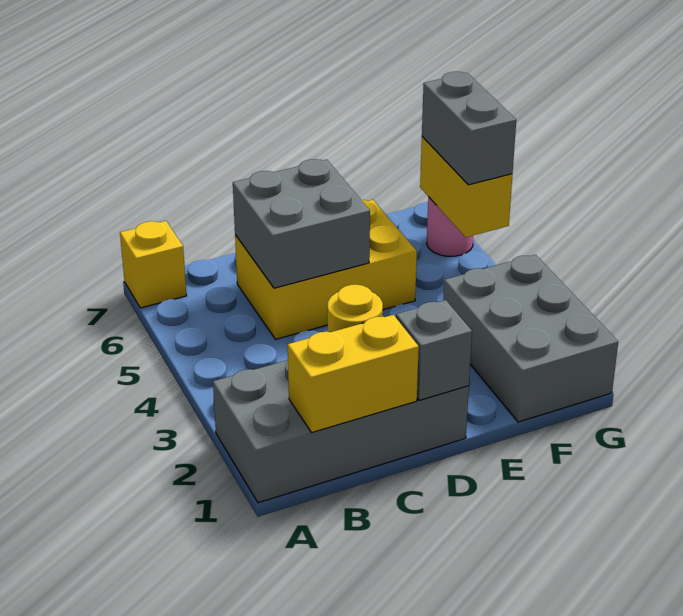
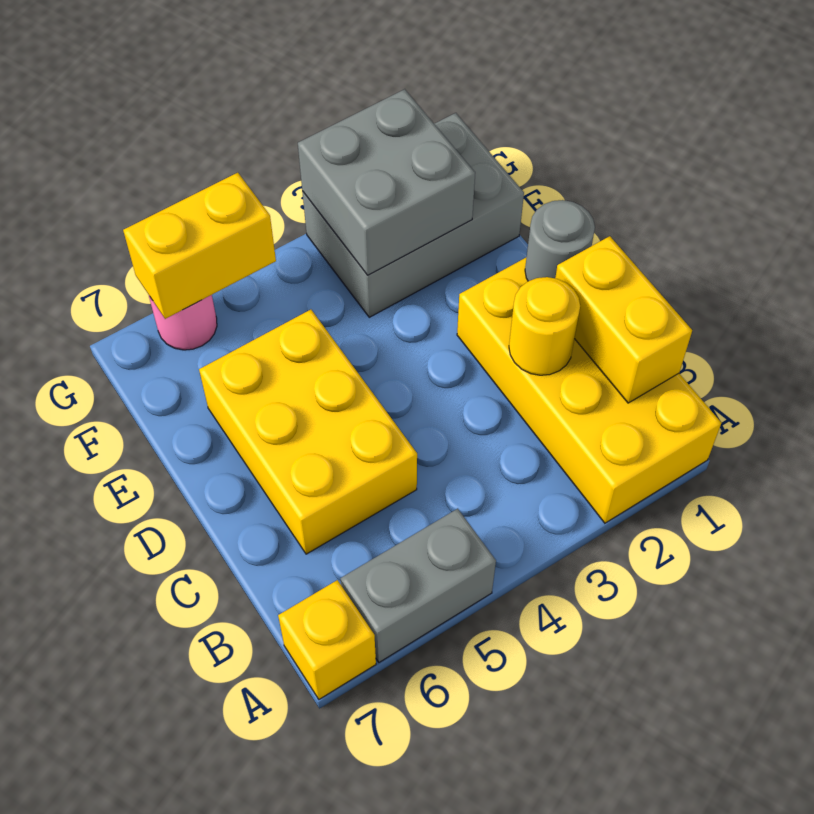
grey 2x4 brick [213,360,469,503] -> yellow 2x4 brick [457,258,721,523]
grey 2x2 brick [233,159,370,288] -> grey 2x2 brick moved to [298,89,475,275]
grey 1x1 brick [396,300,472,400] -> grey 1x1 round brick [525,200,595,281]
grey 1x2 brick [422,72,516,185] -> grey 1x2 brick moved to [341,509,496,662]

